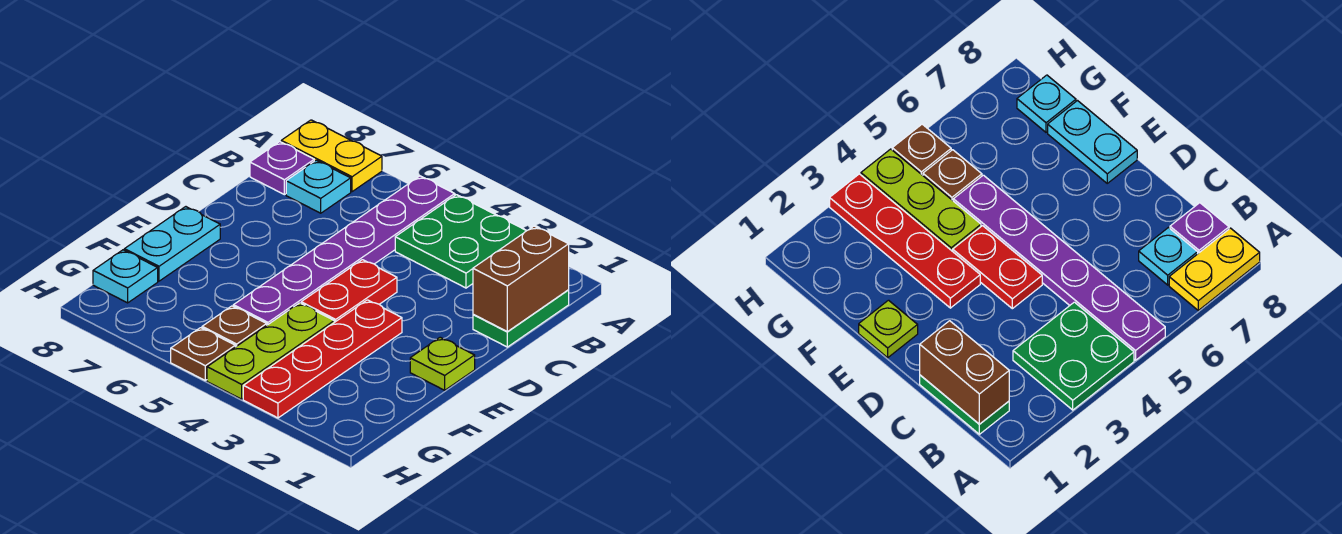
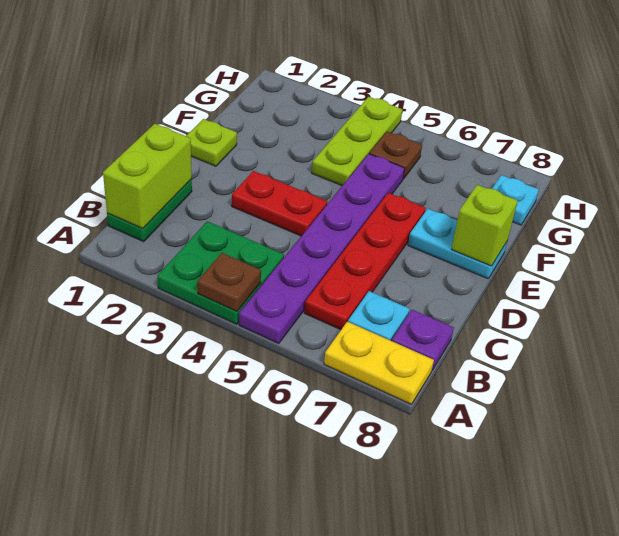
brown 1x2 brick [473,226,569,332] -> lime 1x2 brick [103,124,192,229]
red 1x2 plate [301,260,397,322] -> red 1x2 plate turned to [232,171,327,236]
red 1x4 plate [243,300,402,418] -> red 1x4 plate moved to [305,193,426,330]
cyan 1x2 plate [124,207,220,281] -> cyan 1x2 plate turned to [408,209,507,279]
none -> lime 1x1 brick [451,185,518,266]
brown 1x1 plate [171,328,235,380] -> brown 1x1 plate moved to [197,253,261,311]

